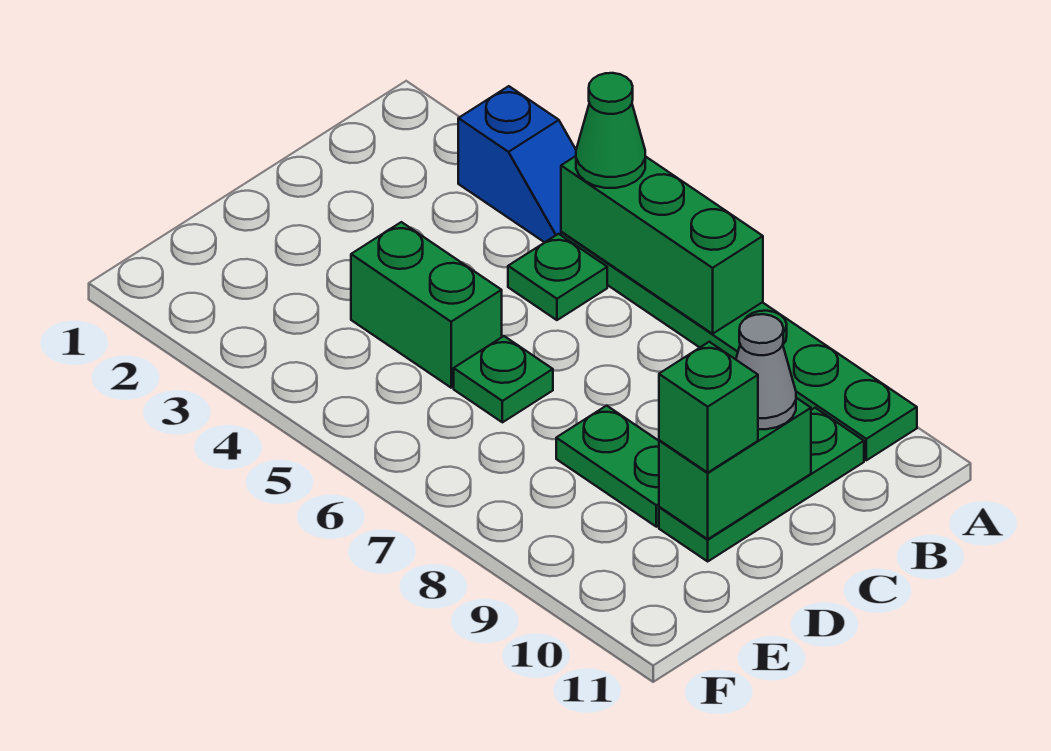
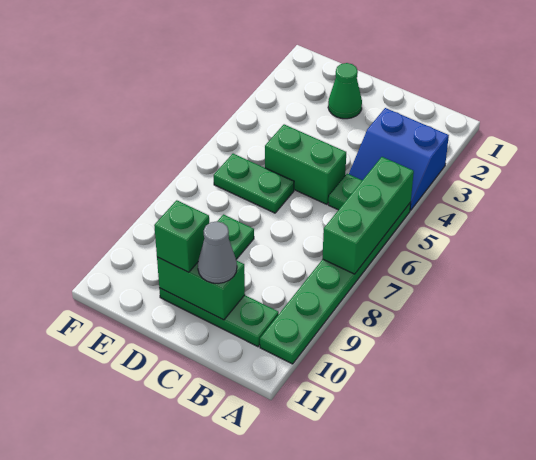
blue 1x2 slope [458,86,576,242] -> blue 2x2 slope [349,108,449,210]
green 1x1 cone [576,73,645,188] -> green 1x1 cone moved to [328,63,362,119]
green 1x2 brick [351,222,502,388] -> green 1x2 brick turned to [265,124,346,204]
green 1x1 plate [454,336,553,422] -> green 1x2 plate [214,154,294,213]

